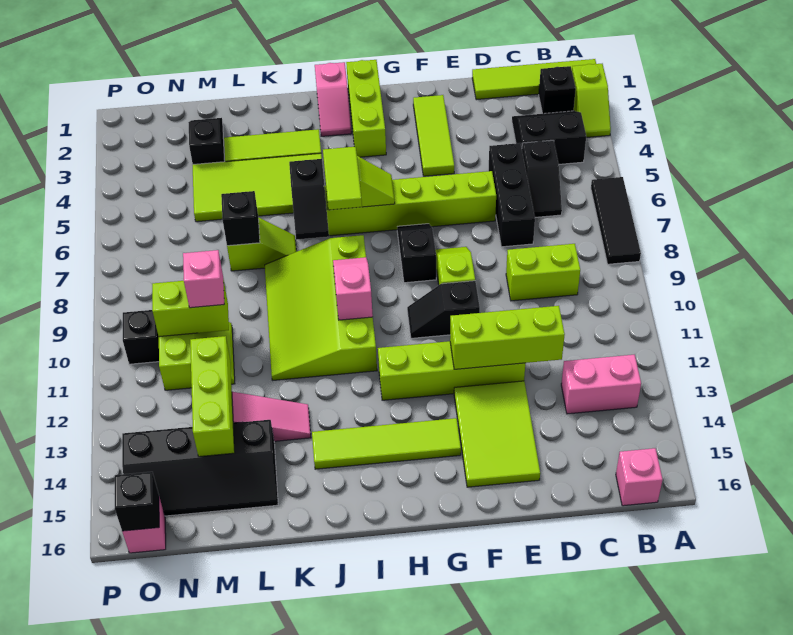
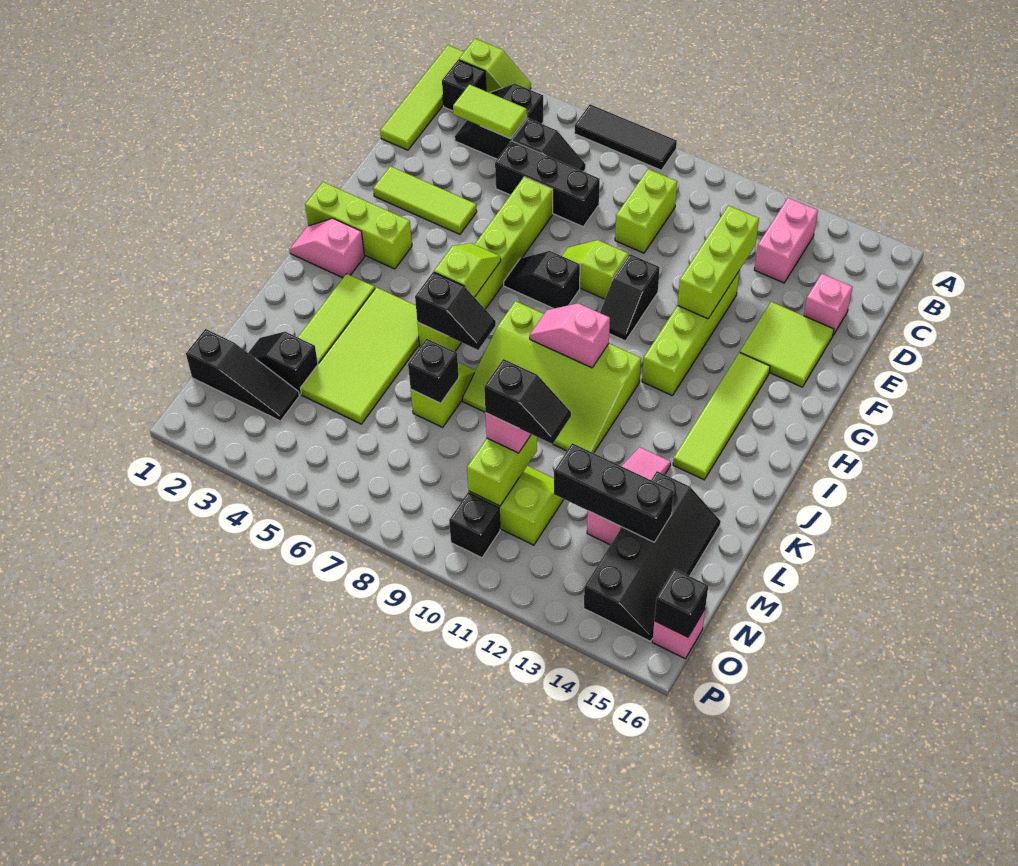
pink 1x1 brick [616,448,663,506] -> pink 1x1 brick moved to [804,274,852,335]
lime 2x3 tile [454,381,540,487] -> lime 2x2 tile [740,302,834,387]
pink 1x2 slope [315,62,351,136] -> pink 1x2 slope turned to [290,218,365,278]
lime 1x2 tile [323,147,362,210] -> lime 1x2 tile moved to [453,85,527,139]
none -> black 1x2 slope [484,359,571,444]
lime 1x3 brick [190,336,235,457] -> black 1x3 brick [554,443,674,542]
none -> black 1x3 slope [186,329,299,421]

